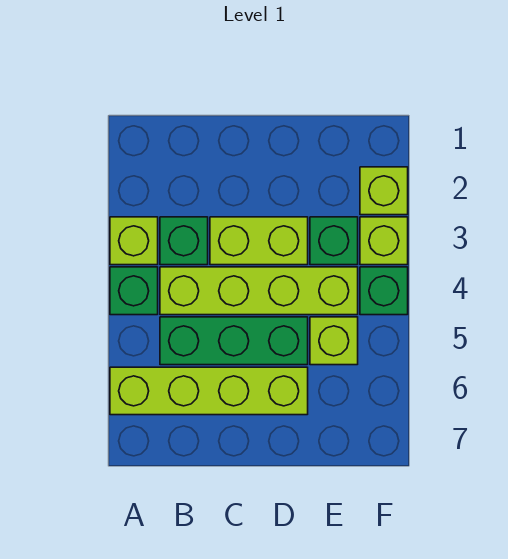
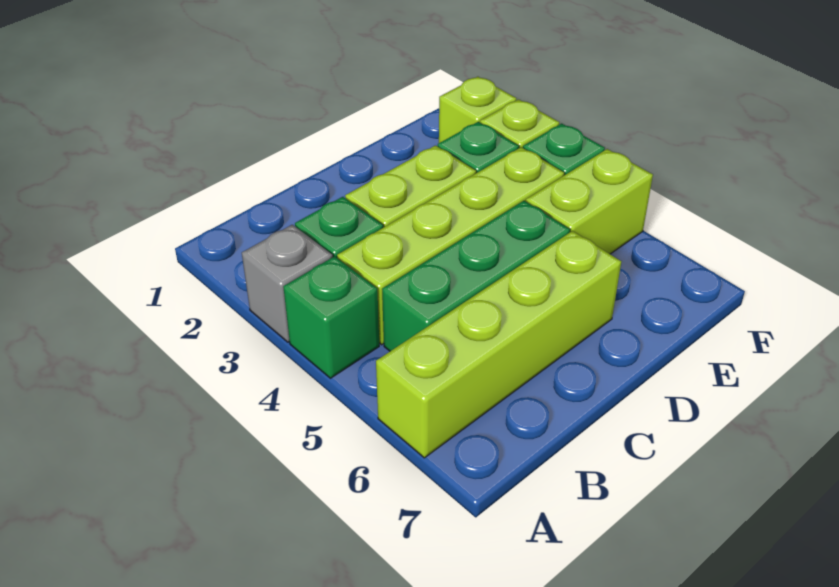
lime 1x1 brick [110,217,158,265] -> grey 1x1 brick [242,225,333,342]
lime 1x1 brick [310,317,358,365] -> lime 1x2 brick [526,149,653,254]

